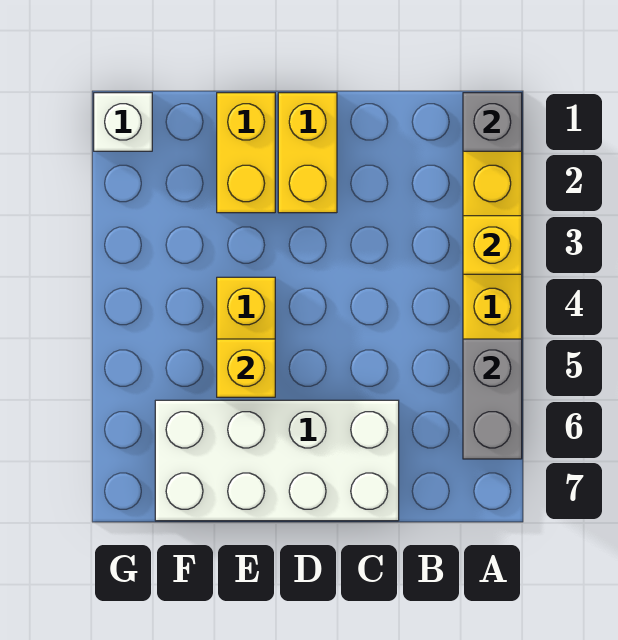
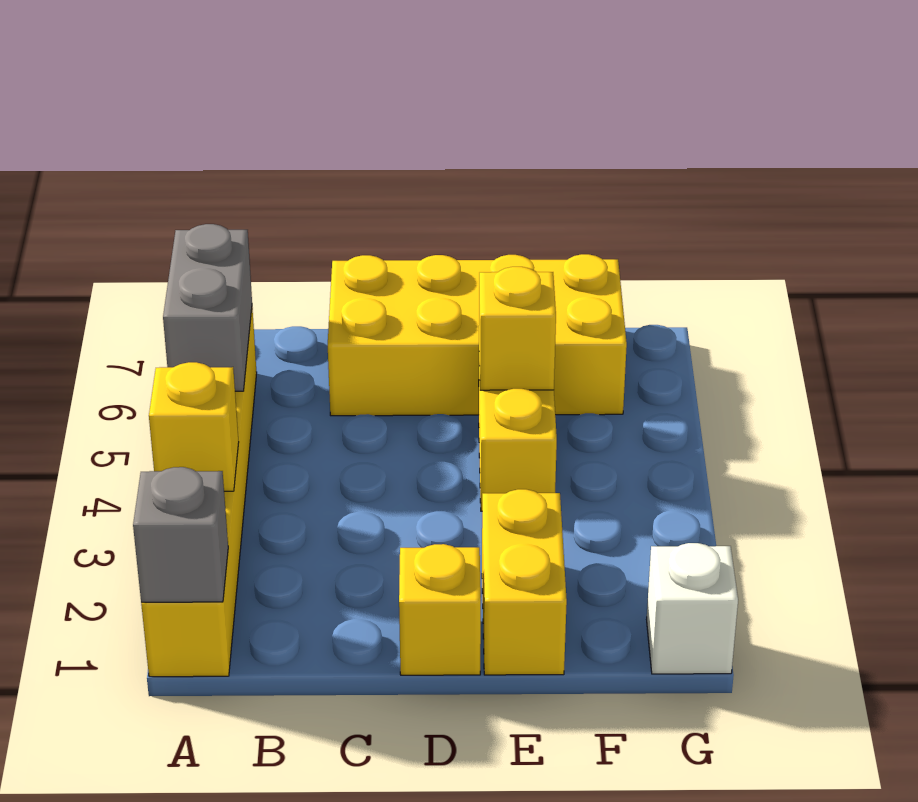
white 2x4 brick [155,400,399,521] -> yellow 2x4 brick [328,254,627,416]
yellow 1x2 brick [278,93,337,213] -> yellow 1x1 brick [399,544,481,675]

